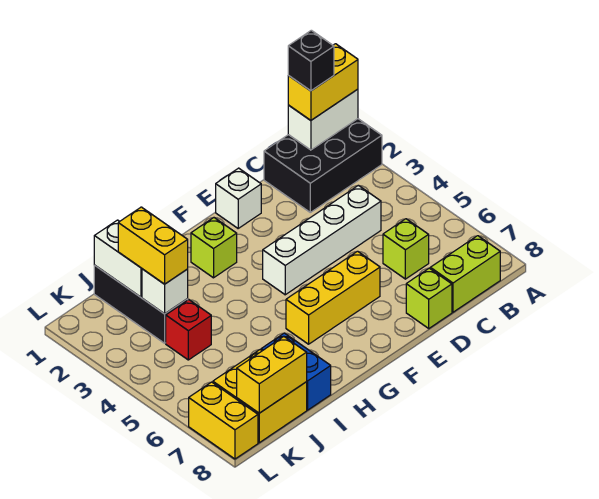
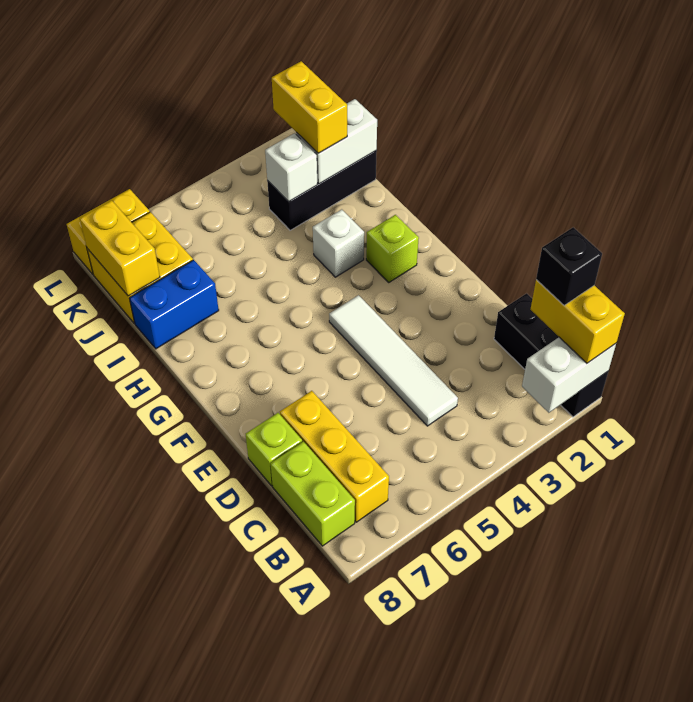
black 2x3 brick [264,119,382,212] -> black 1x3 brick [494,293,608,417]
white 1x2 brick [288,89,358,150] -> white 1x2 brick turned to [522,337,616,413]
white 1x4 brick [263,185,381,295] -> white 1x4 tile [329,295,458,426]
lime 1x1 brick [383,219,429,279] -> none
white 1x1 brick [216,168,261,228] -> white 1x1 brick moved to [313,209,364,277]
yellow 1x3 brick [286,251,380,344] -> yellow 1x3 brick moved to [280,391,389,522]
yellow 1x2 brick [118,207,188,284] -> yellow 1x2 brick turned to [272,61,347,153]
red 1x1 brick [166,300,211,360] -> none

